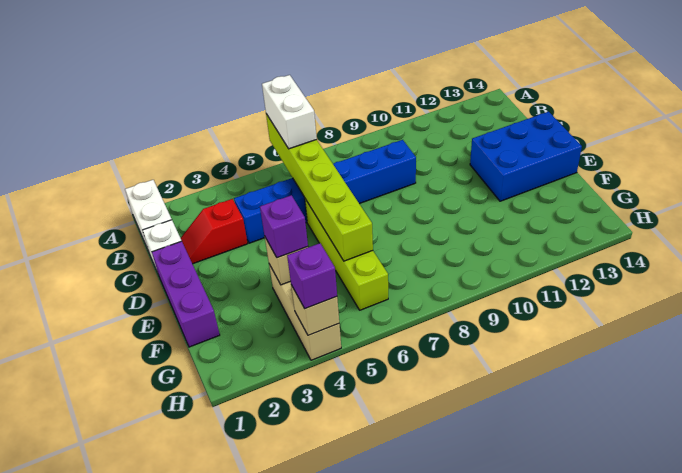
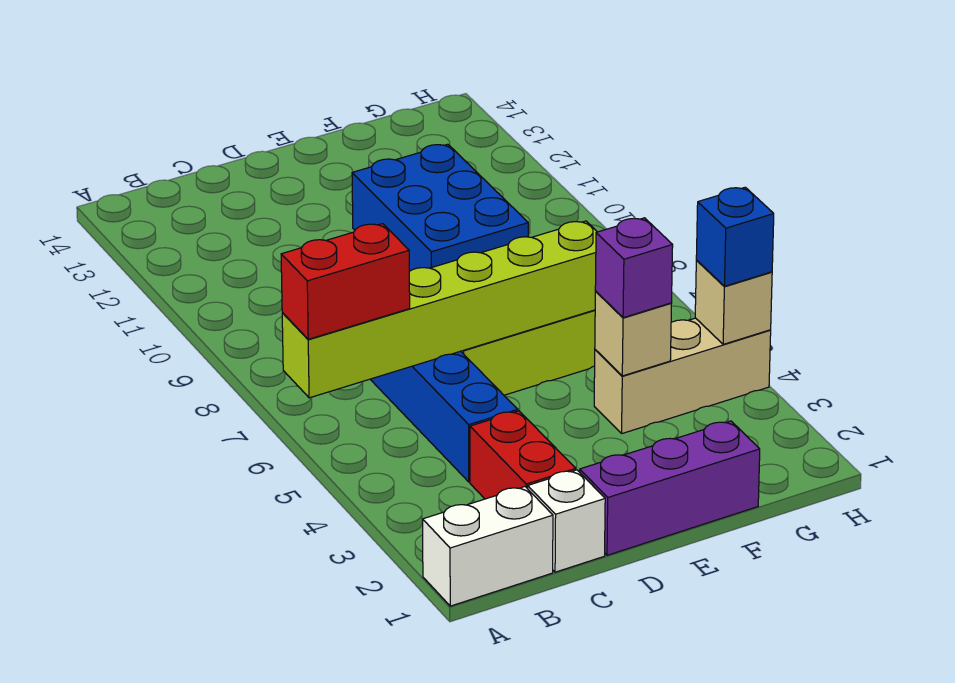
white 1x2 brick [262,75,317,149] -> red 1x2 brick [281,224,410,339]
red 1x2 slope [181,199,248,264] -> red 1x2 brick [470,411,576,499]
blue 2x3 brick [470,112,582,201] -> blue 2x3 brick moved to [352,144,528,271]
purple 1x1 brick [287,243,337,309] -> blue 1x1 brick [696,187,774,286]

